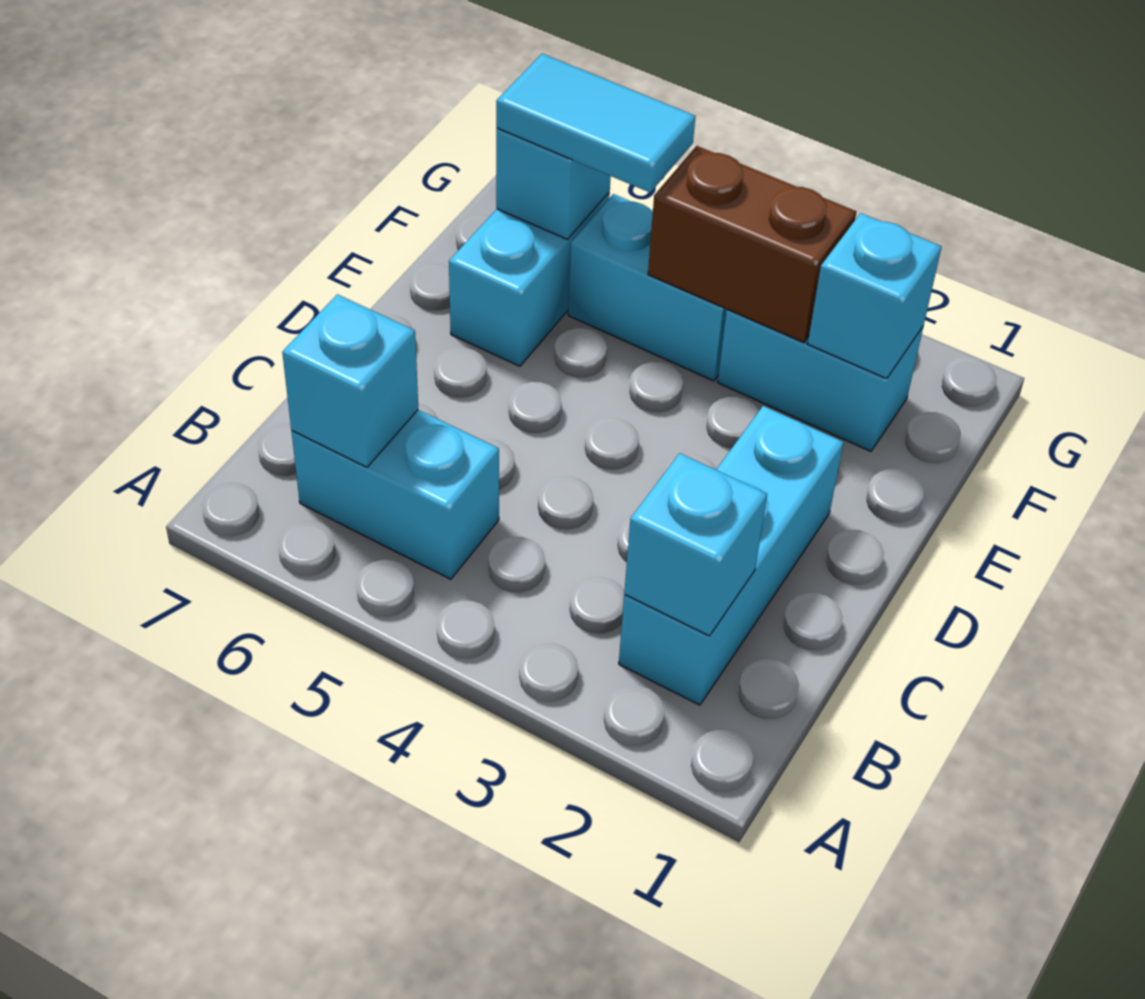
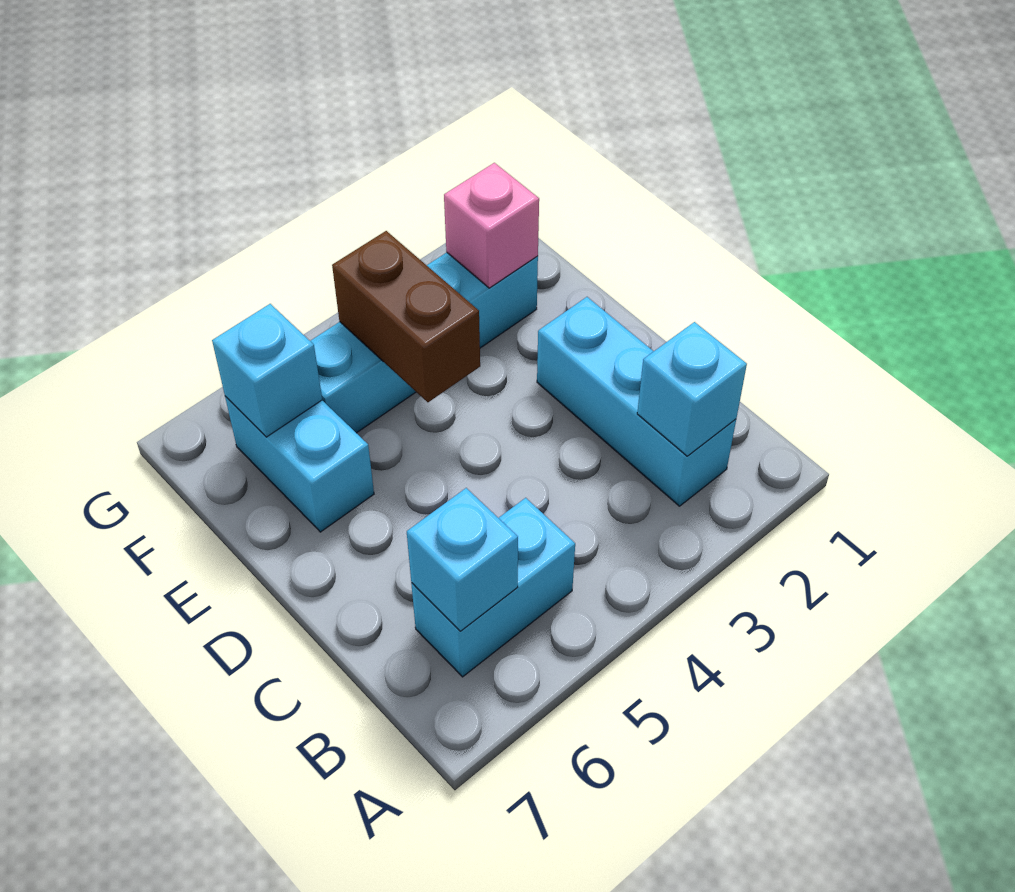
cyan 1x1 brick [808,213,942,379] -> pink 1x1 brick [444,163,539,288]
brown 1x2 brick [648,146,856,342] -> brown 1x2 brick turned to [332,231,480,402]
cyan 1x2 tile [496,54,696,192] -> none

